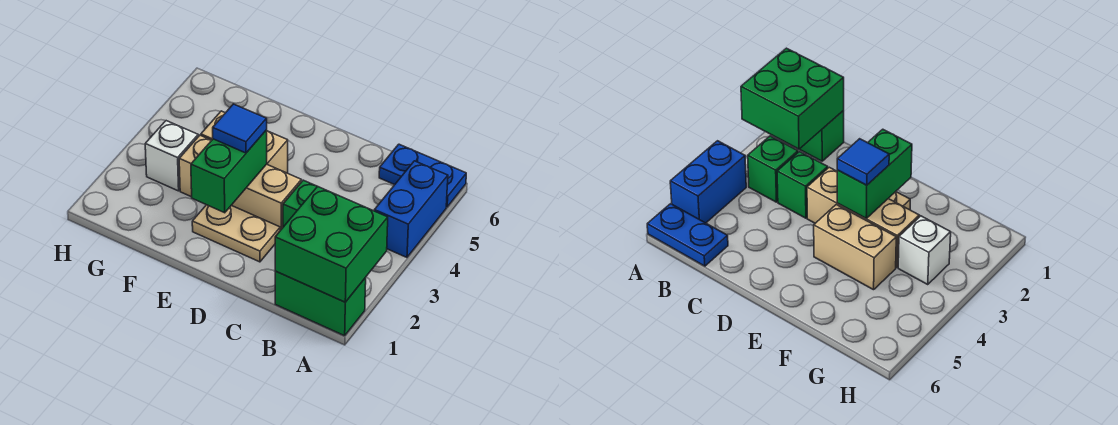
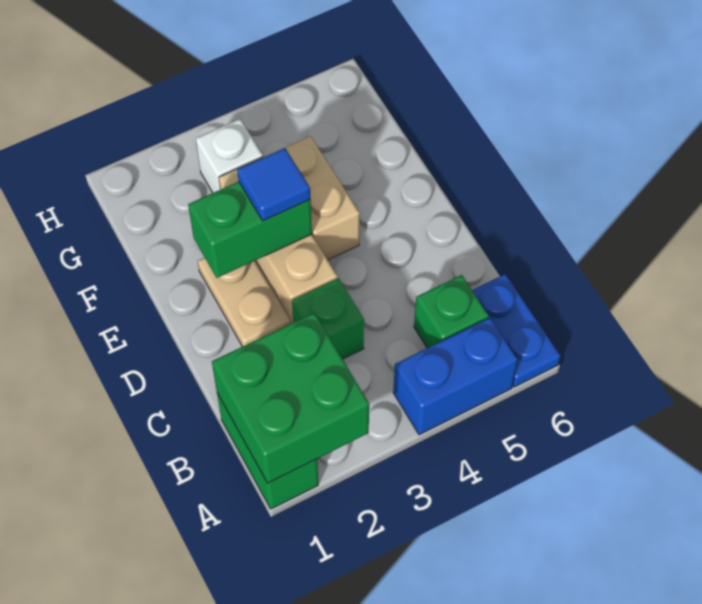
green 1x1 brick [748,136,798,202] -> green 1x1 brick moved to [414,275,489,348]

